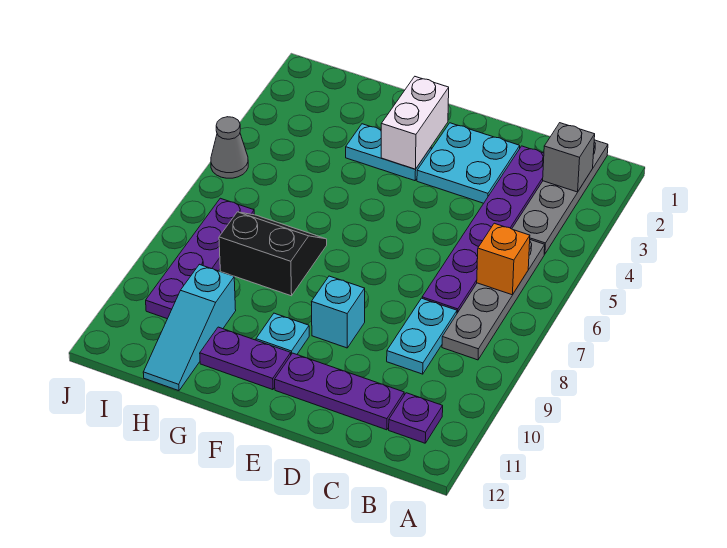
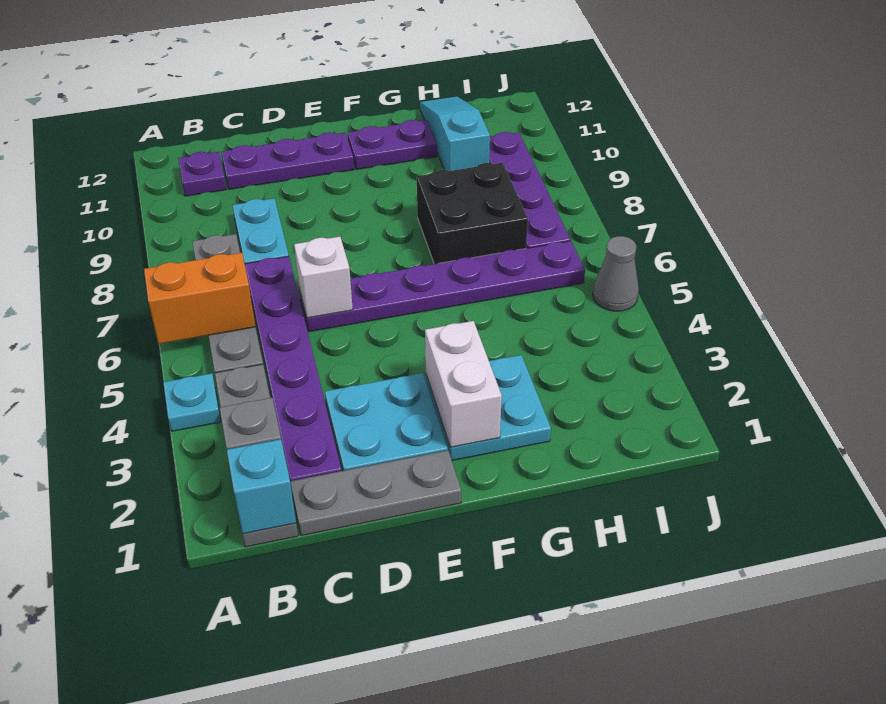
orange 1x1 brick [477,223,530,295] -> orange 1x2 brick [144,253,255,344]
none -> grey 1x3 plate [290,450,461,536]
none -> purple 1x6 plate [299,241,585,332]
none -> white 1x1 brick [294,237,353,318]
cyan 1x1 brick [311,276,365,348] -> cyan 1x1 brick moved to [227,439,296,534]
cyan 1x2 plate [346,124,431,181] -> cyan 2x2 plate [426,355,551,461]
cyan 1x1 plate [256,313,309,354] -> cyan 1x1 plate moved to [163,373,221,431]
black 2x2 slope [219,212,327,296] -> black 2x2 brick [417,163,528,264]

